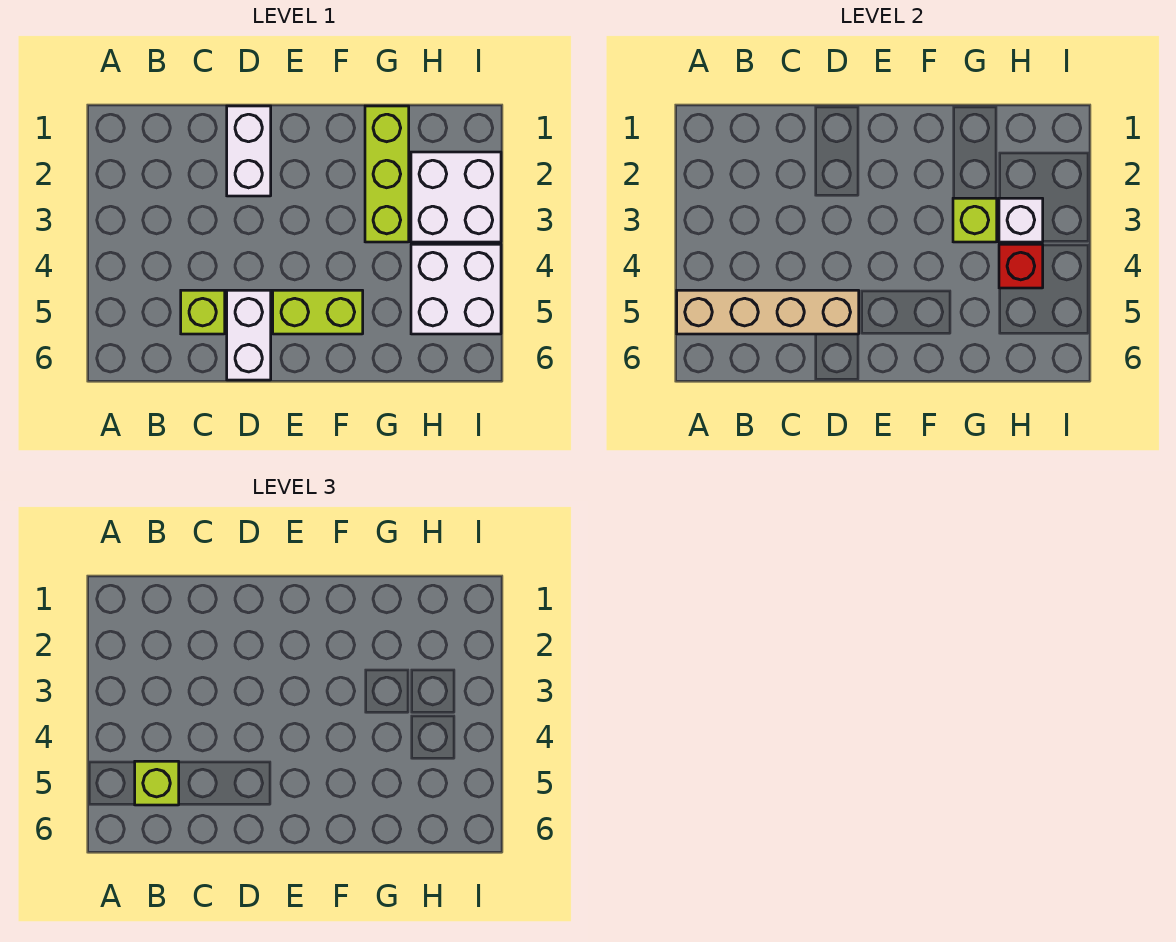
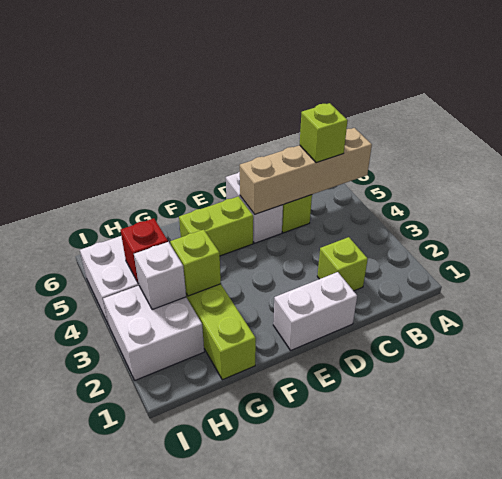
none -> lime 1x1 brick [317,237,368,291]
white 1x2 brick [227,106,271,196] -> white 1x2 brick turned to [273,272,357,350]

